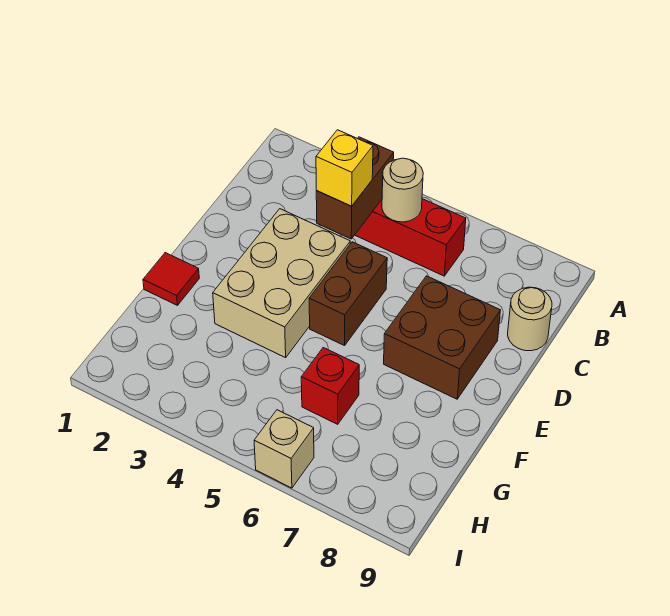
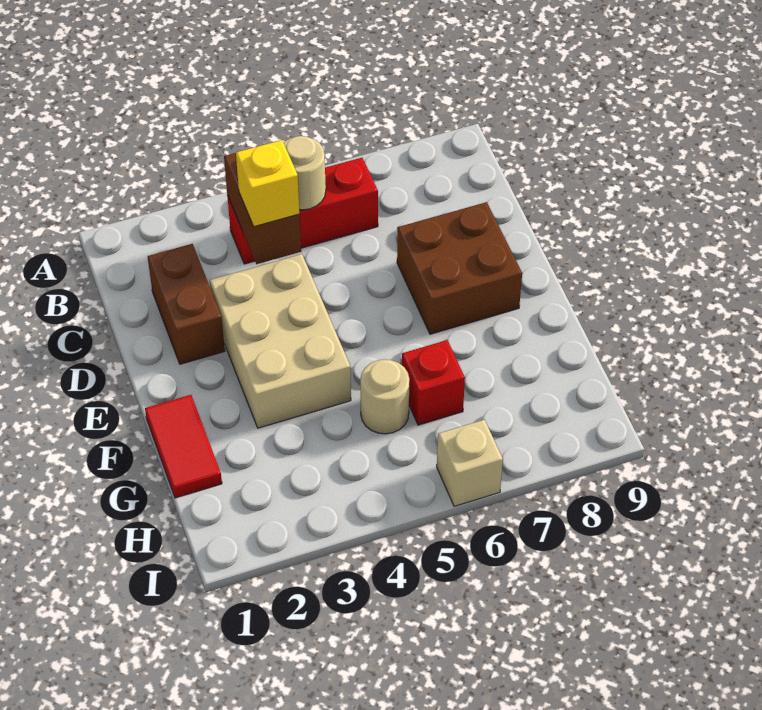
tan 1x1 round brick [508,287,552,351] -> tan 1x1 round brick moved to [360,360,409,434]
brown 1x2 brick [309,242,387,346] -> brown 1x2 brick moved to [148,244,225,364]
red 1x1 tile [143,253,199,305] -> red 1x2 tile [145,395,222,498]

